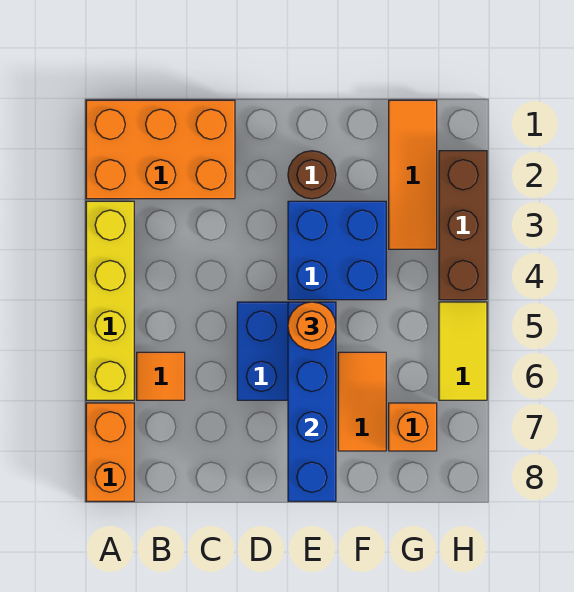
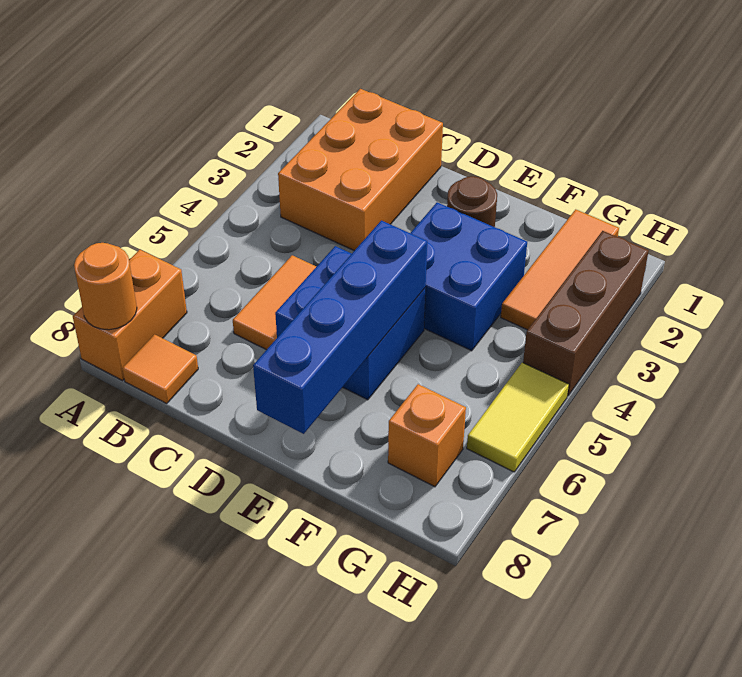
orange 2x3 brick [86,100,235,199] -> orange 2x3 brick turned to [278,89,443,251]
yellow 1x4 brick [86,201,134,400] -> none
orange 1x1 tile [137,352,185,400] -> orange 1x1 tile moved to [122,334,198,403]
orange 1x1 round brick [288,302,336,350] -> orange 1x1 round brick moved to [74,243,137,330]
orange 1x2 tile [338,352,386,451] -> orange 1x2 tile moved to [233,255,316,350]

